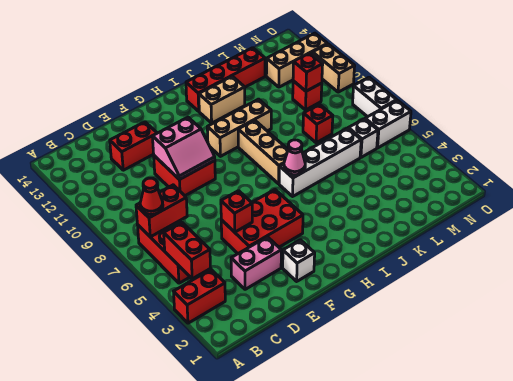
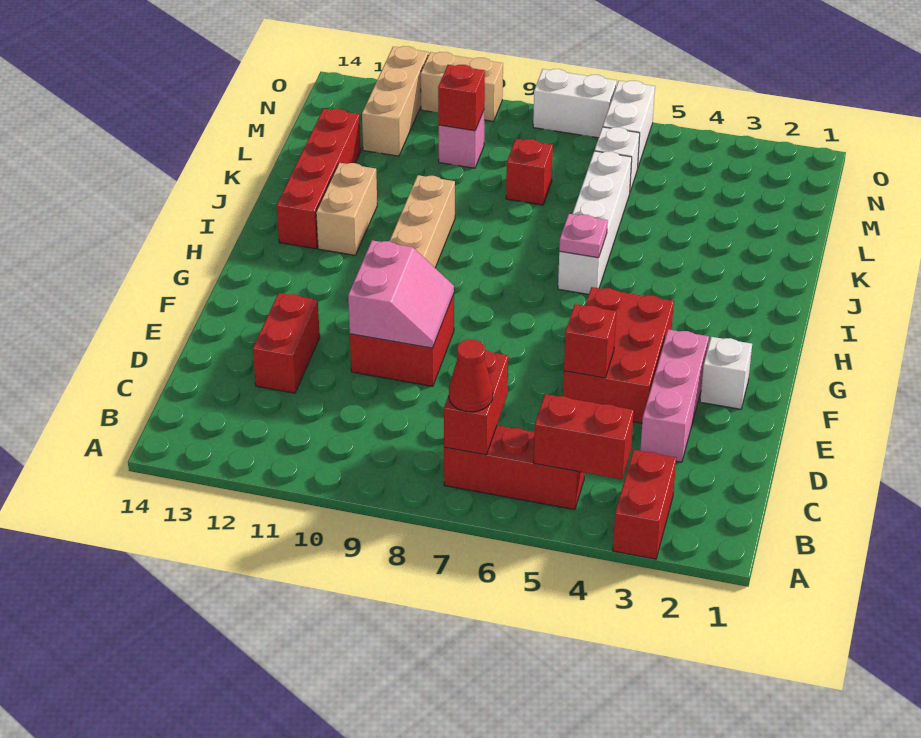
pink 1x2 brick [231,237,281,289] -> pink 1x3 brick [640,329,709,462]
pink 1x1 cone [284,140,305,175] -> pink 1x1 plate [559,214,608,258]
tan 1x3 brick [238,120,288,184] -> none
red 1x1 brick [293,81,322,110] -> pink 1x1 brick [439,111,484,168]

